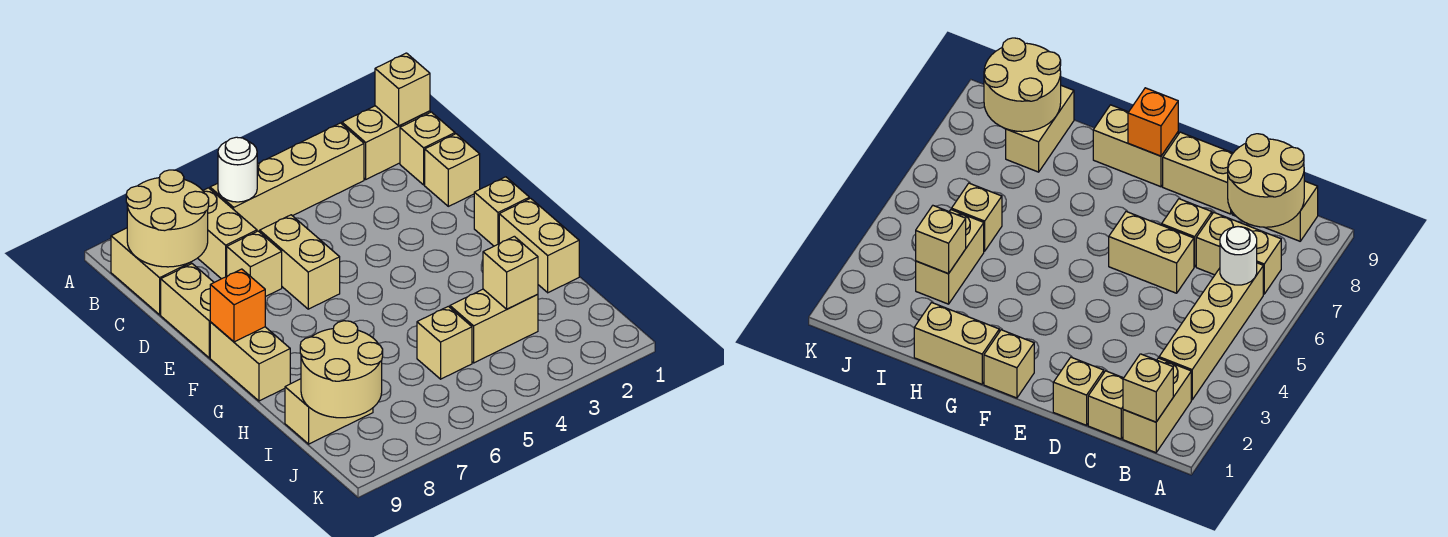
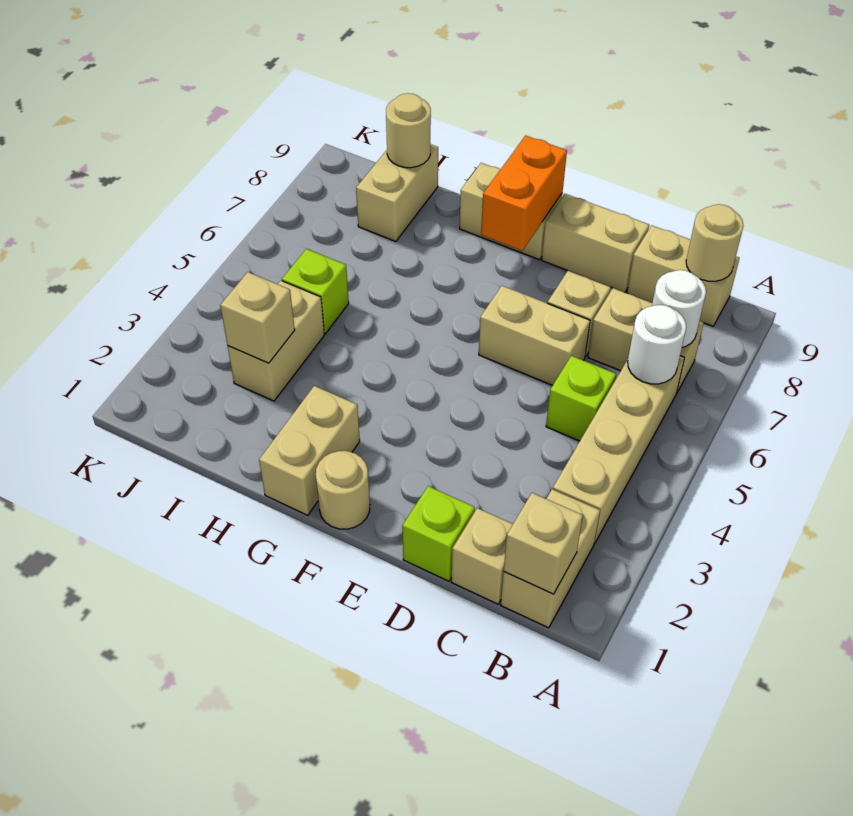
none -> white 1x1 round brick [652,270,706,347]
tan 2x2 round brick [126,170,209,267] -> tan 1x1 round brick [686,204,743,281]
none -> lime 1x1 brick [546,356,616,441]
tan 1x1 brick [425,134,480,206] -> lime 1x1 brick [402,486,475,581]
tan 1x1 brick [474,177,529,246] -> tan 1x1 round brick [316,451,370,529]
orange 1x1 brick [210,269,265,342] -> orange 1x2 brick [481,136,567,251]
tan 1x2 brick [499,198,579,293] -> tan 1x2 brick turned to [259,386,360,515]
tan 1x1 brick [417,306,472,379] -> lime 1x1 brick [282,249,349,334]
tan 2x2 round brick [300,321,383,418] -> tan 1x1 round brick [386,93,431,168]

